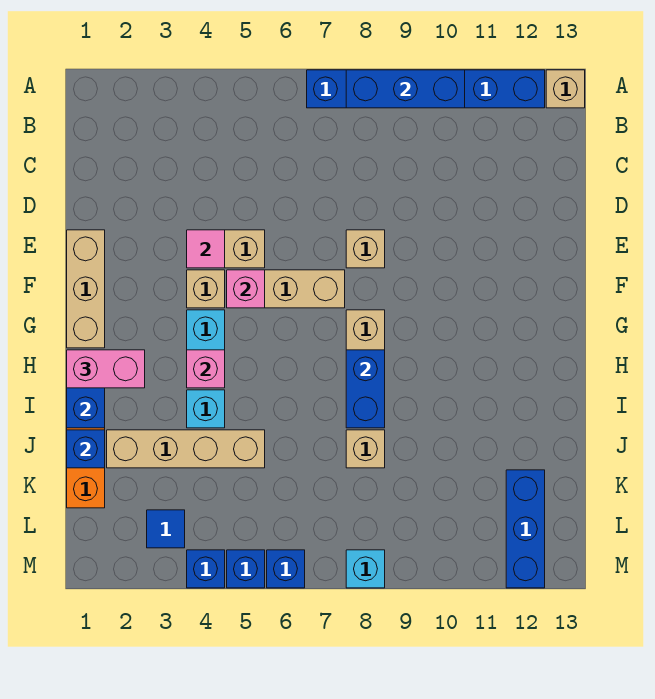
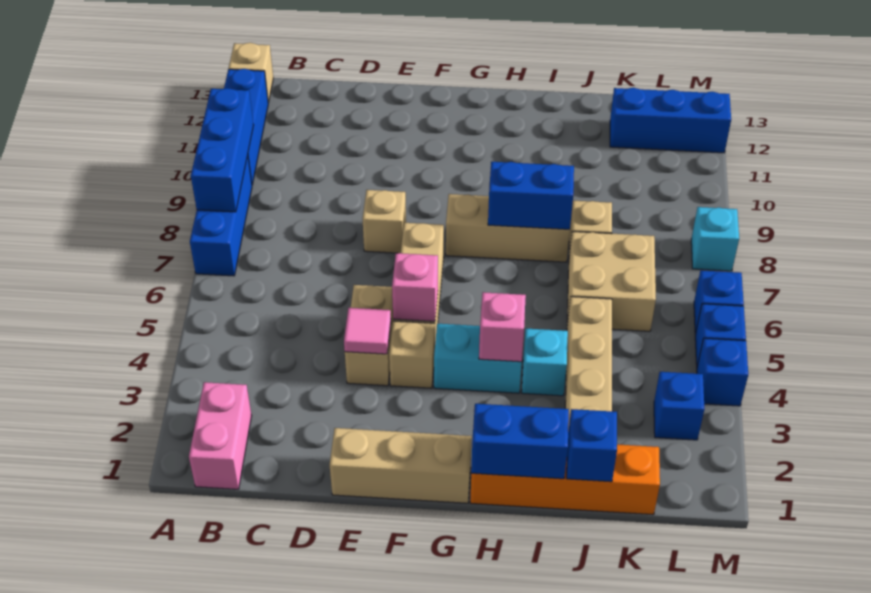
pink 1x2 brick [67,350,145,388] -> pink 1x2 brick moved to [189,382,252,489]
none -> tan 2x2 brick [567,231,656,331]
blue 1x1 tile [147,510,185,548] -> blue 1x1 brick [654,372,704,440]

